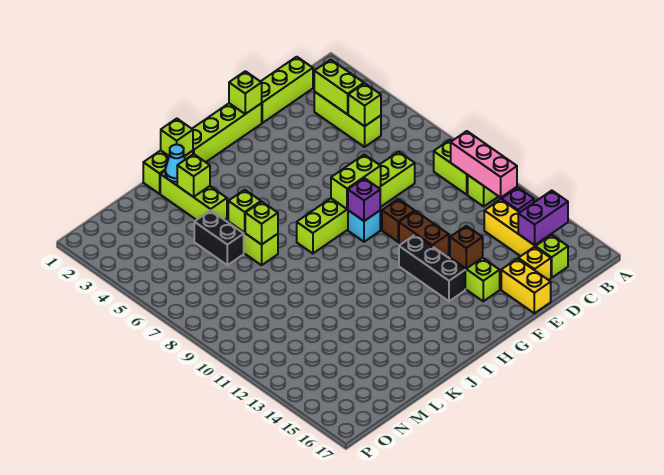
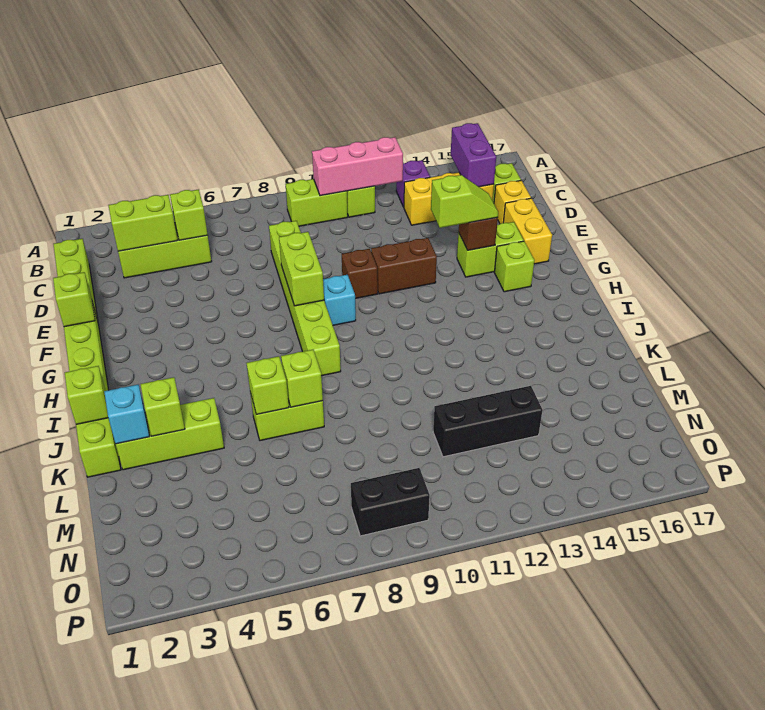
yellow 1x2 brick [501,259,551,313] -> yellow 1x2 brick turned to [503,198,552,264]
none -> lime 1x2 slope [431,175,498,228]
purple 1x1 brick [348,178,380,221] -> none
black 1x3 brick [399,235,465,301] -> black 1x3 brick moved to [433,386,543,457]
none -> lime 1x1 brick [494,241,534,292]
cyan 1x1 cone [165,145,185,182] -> cyan 1x1 brick [104,385,149,444]
black 1x2 brick [194,210,244,265] -> black 1x2 brick moved to [351,468,430,536]

